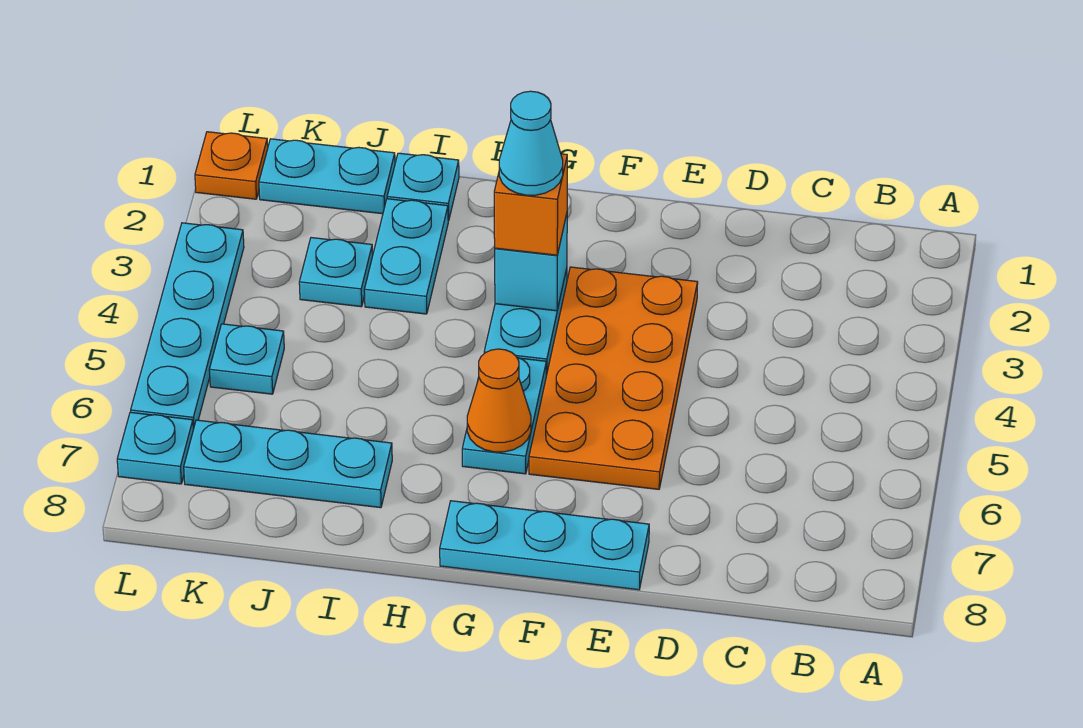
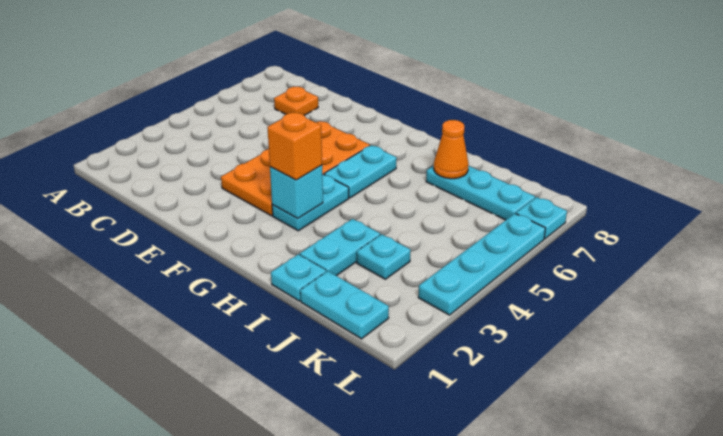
cyan 1x3 plate [440,501,649,590] -> none
cyan 1x1 cone [499,91,563,195] -> none
orange 1x1 cone [467,349,531,452] -> orange 1x1 cone moved to [434,120,469,179]
cyan 1x1 plate [209,324,284,394] -> none
orange 1x1 plate [195,132,268,199] -> orange 1x1 plate moved to [274,87,318,116]

